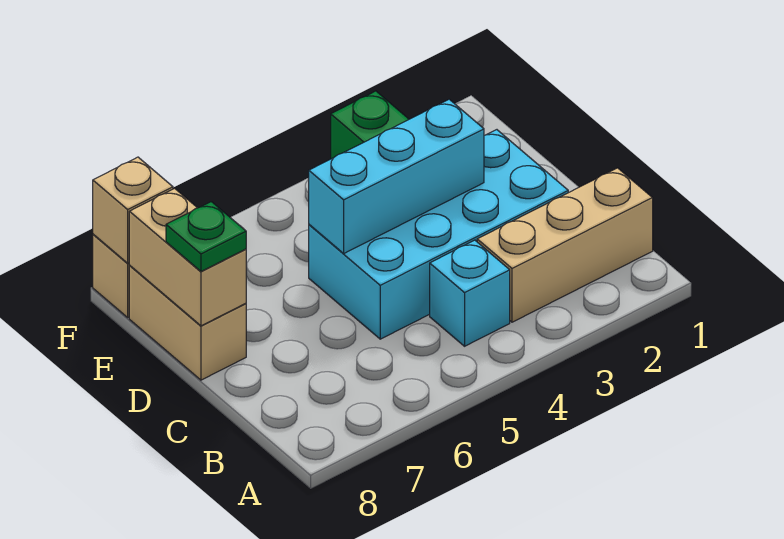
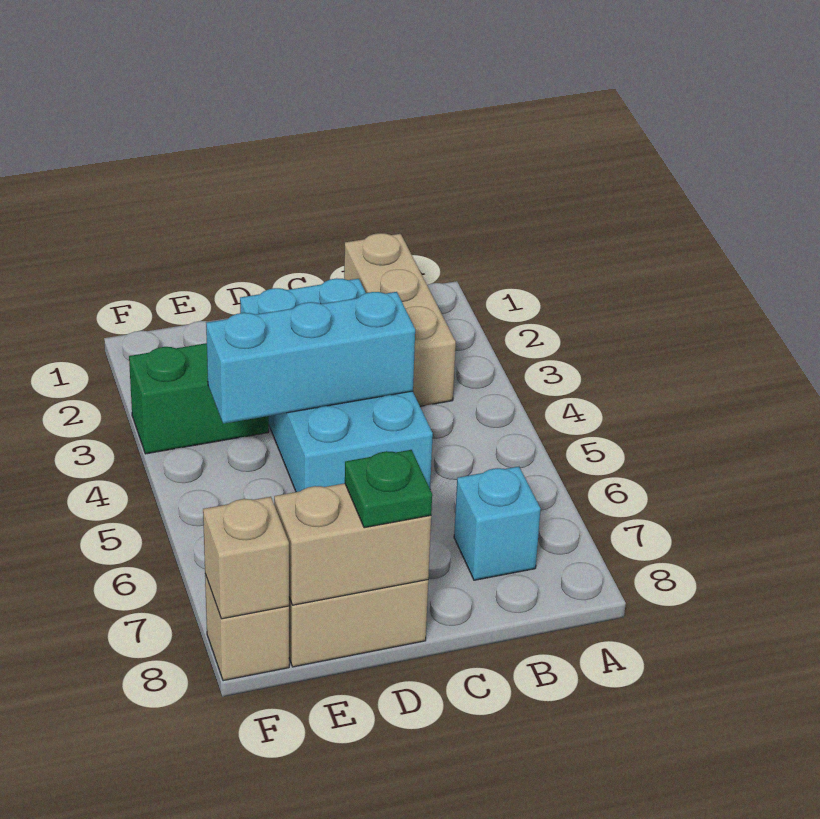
cyan 1x1 brick [430,240,510,346] -> cyan 1x1 brick moved to [454,467,540,580]
cyan 1x3 brick [309,99,484,253] -> cyan 1x3 brick turned to [206,292,415,424]

